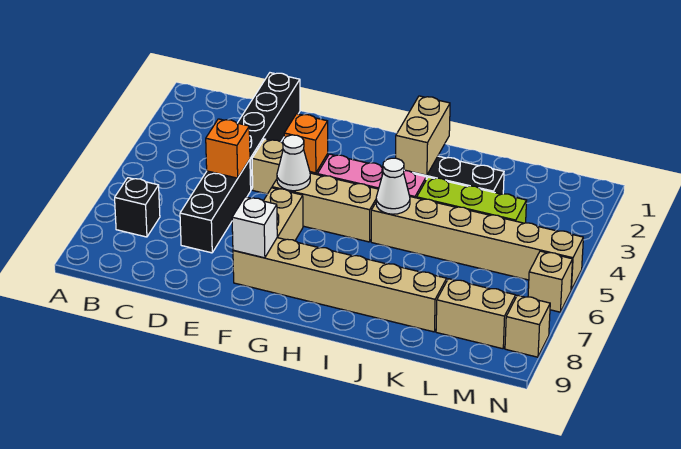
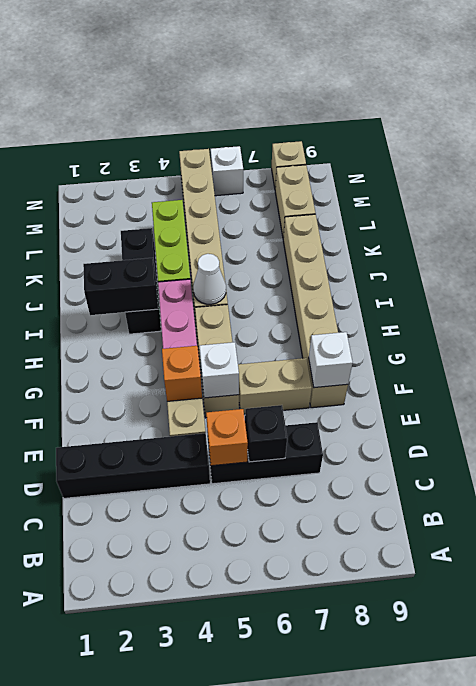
black 1x1 brick [115,178,160,237] -> black 1x1 brick moved to [245,405,287,462]
white 1x1 cone [277,135,310,191] -> white 1x1 brick [200,342,239,398]
tan 1x2 brick [396,96,450,175] -> black 1x2 brick [83,258,158,315]
tan 1x1 brick [528,251,573,312] -> white 1x1 brick [211,146,243,196]

